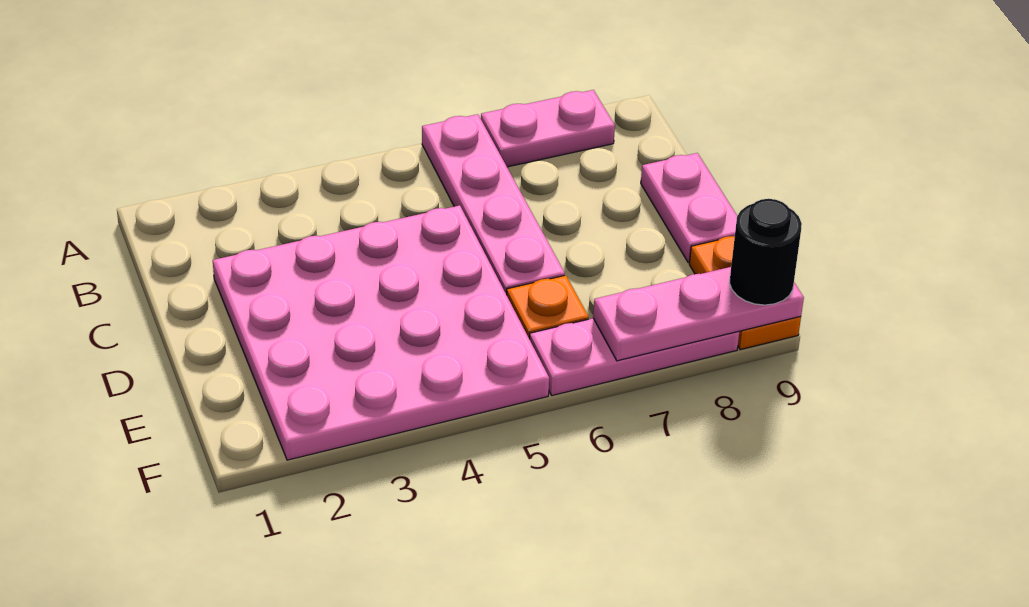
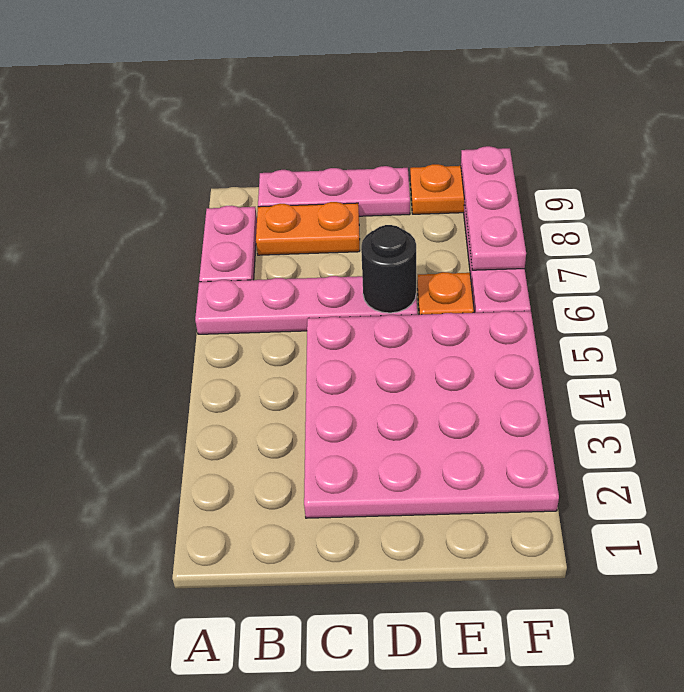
none -> orange 1x2 plate [256,202,360,255]
pink 1x2 plate [641,153,737,263] -> pink 1x3 plate [258,166,410,216]
black 1x1 round brick [730,199,802,305] -> black 1x1 round brick moved to [361,225,416,313]

